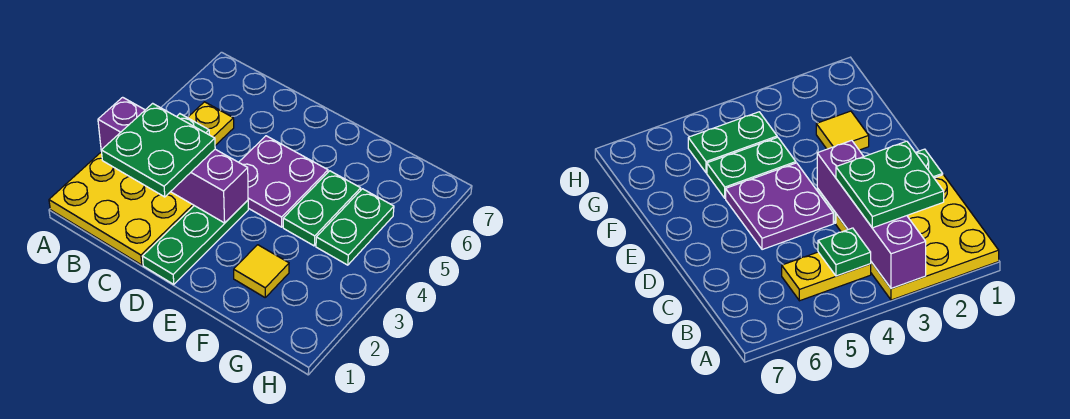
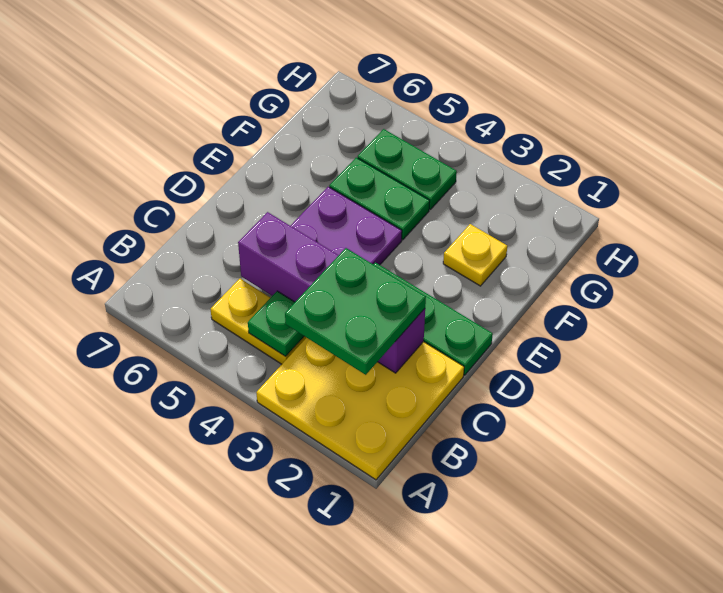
purple 1x4 brick [98,97,248,223] -> purple 1x4 brick turned to [238,212,425,373]
yellow 1x1 tile [234,245,289,297] -> yellow 1x1 plate [443,224,507,286]

